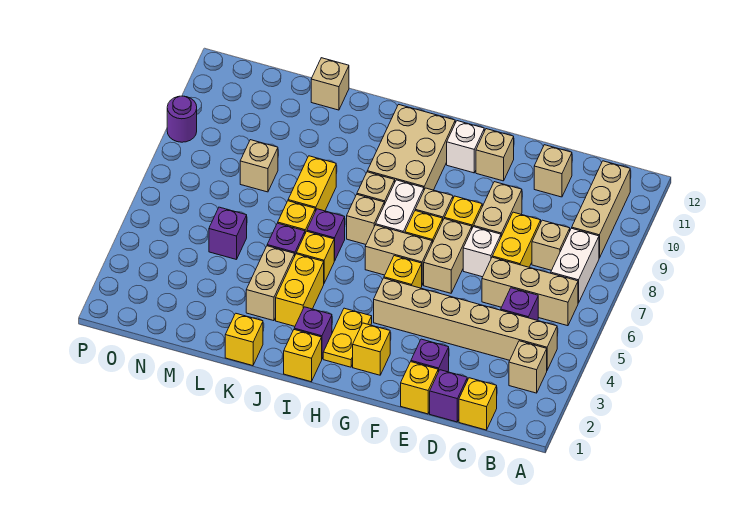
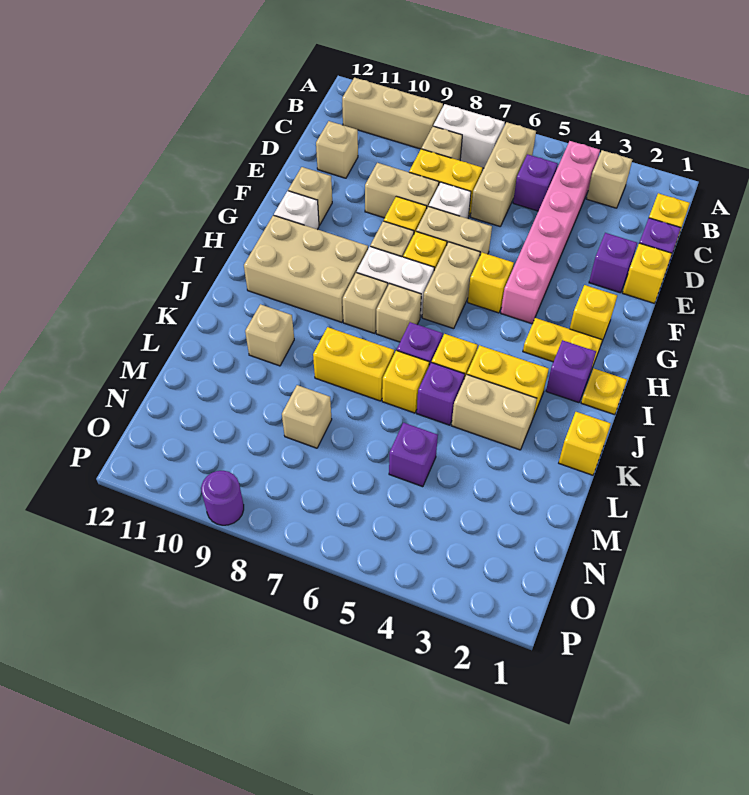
tan 1x6 brick [374,278,557,370] -> pink 1x6 brick [501,141,600,324]
yellow 1x1 brick [284,330,322,382] -> yellow 1x1 plate [581,369,627,415]
tan 1x1 brick [311,58,349,110] -> tan 1x1 brick moved to [245,304,294,366]

